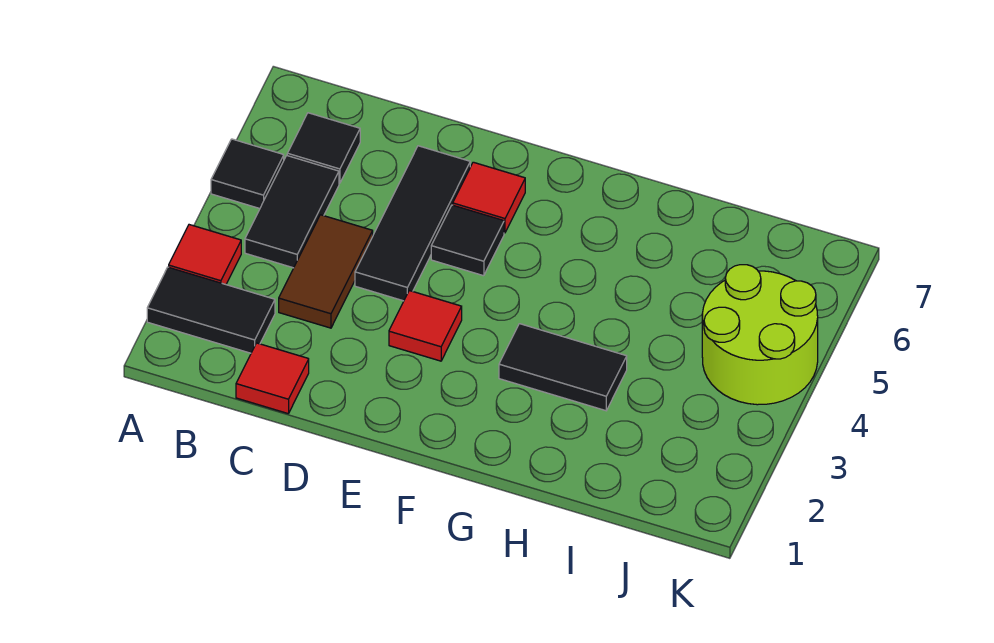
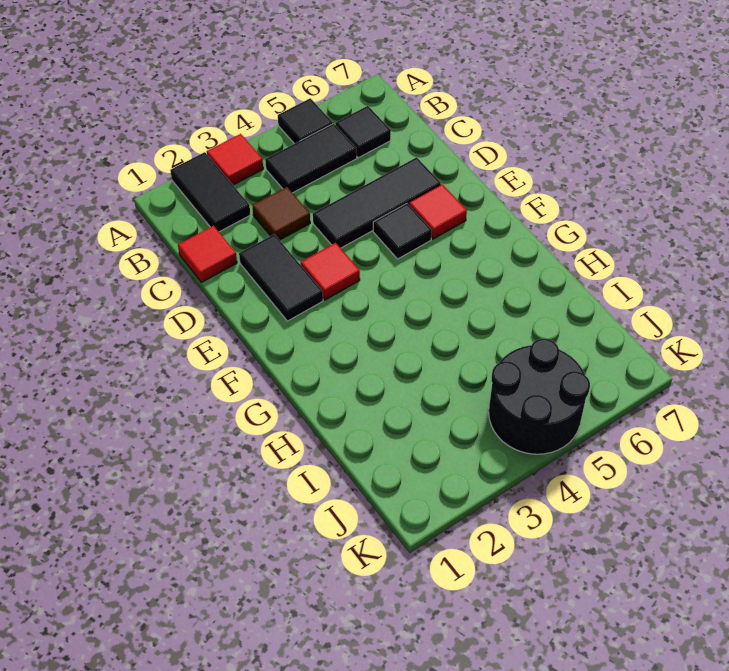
brown 1x2 tile [279,215,373,328] -> brown 1x1 tile [252,187,310,240]
black 1x2 tile [499,324,627,411] -> black 1x2 tile moved to [239,234,323,321]
lime 2x2 round brick [702,265,818,405] -> black 2x2 round brick [489,339,590,454]

